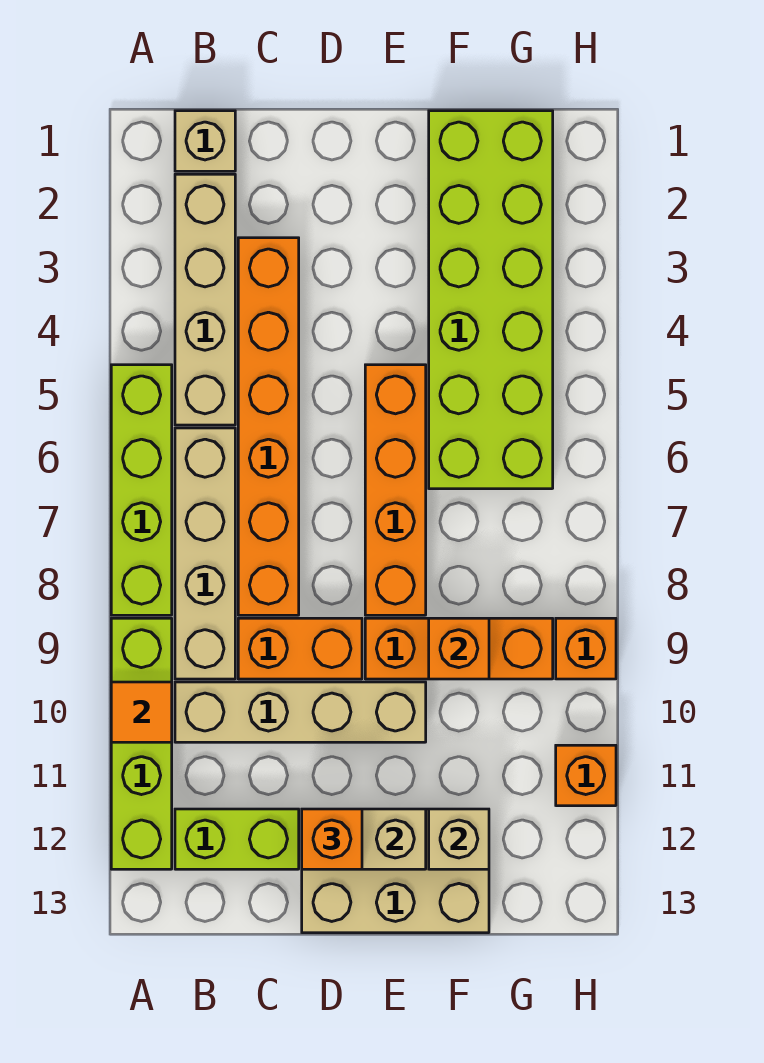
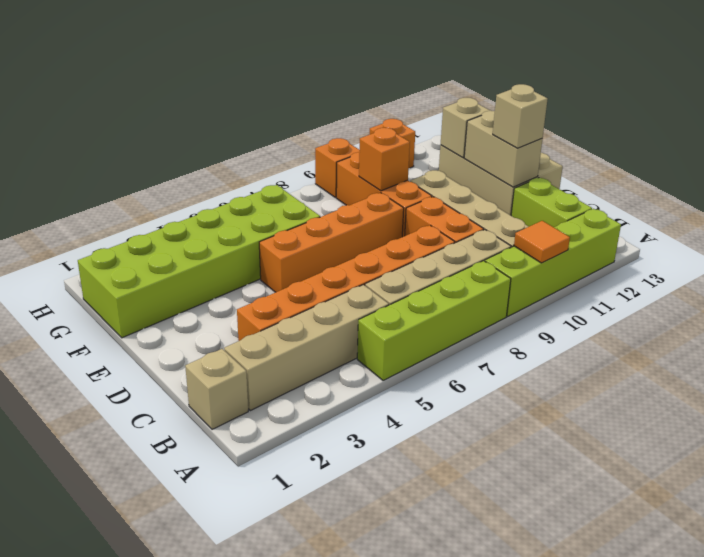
orange 1x1 brick [302,809,362,869] -> tan 1x1 brick [493,84,548,148]

